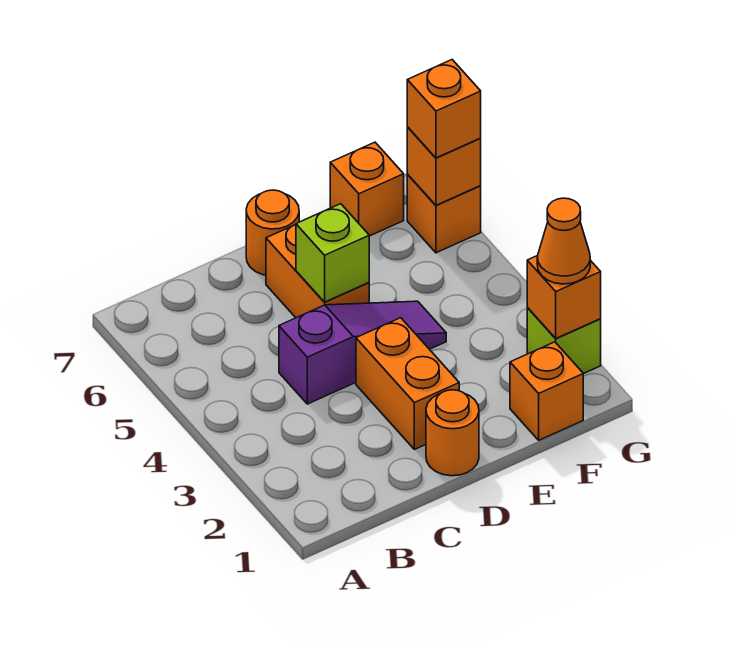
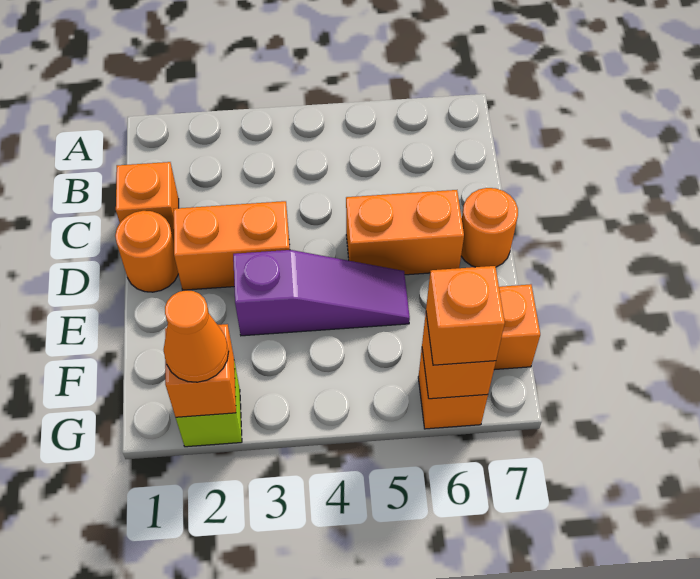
purple 1x3 slope [279,301,446,404] -> purple 1x3 slope turned to [233,250,410,336]
lime 1x1 brick [296,204,369,302] -> none
orange 1x1 brick [510,342,583,440] -> orange 1x1 brick moved to [116,162,179,241]

